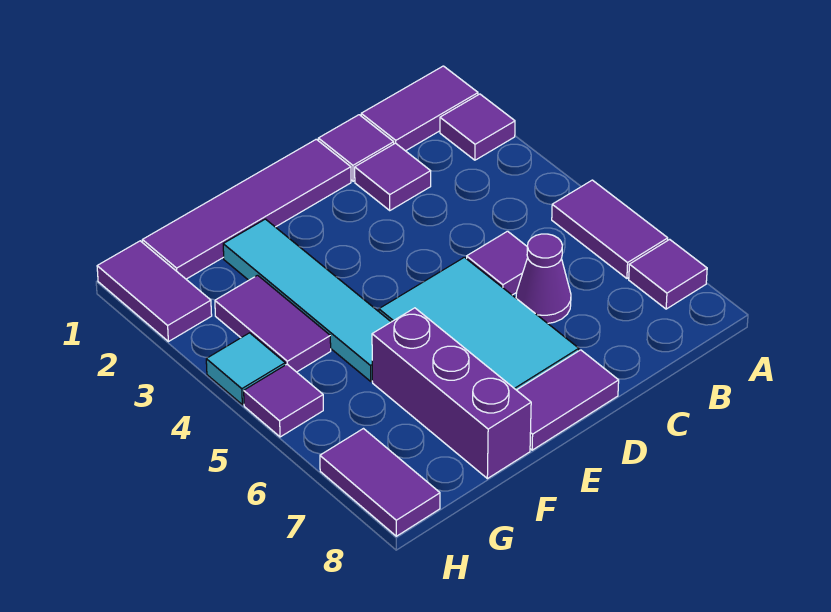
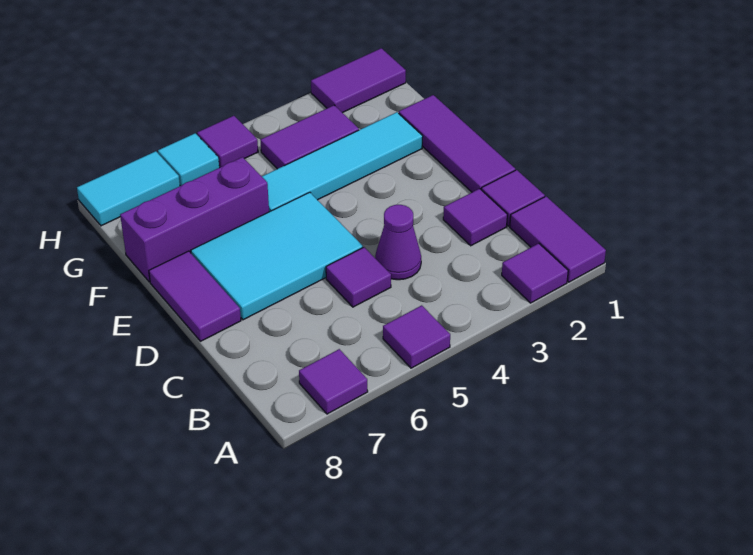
purple 1x2 tile [552,180,668,278] -> purple 1x1 tile [383,305,450,368]
purple 1x1 cone [516,234,571,323] -> purple 1x1 cone moved to [375,205,421,280]
purple 1x4 tile [142,139,351,279] -> purple 1x3 tile [399,95,515,192]
cyan 1x1 tile [206,333,285,405] -> cyan 1x1 tile moved to [158,133,219,186]
purple 1x2 tile [320,429,440,536] -> cyan 1x2 tile [77,151,180,226]

